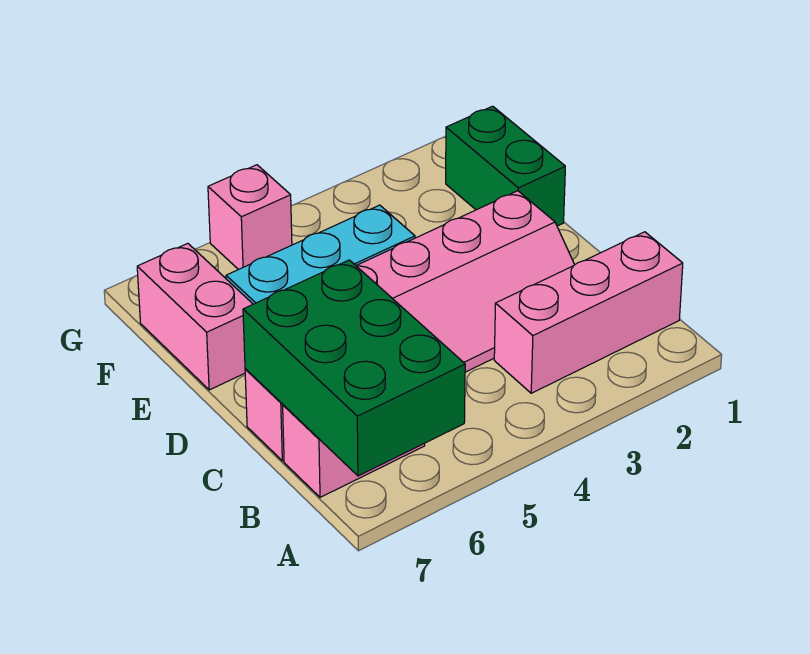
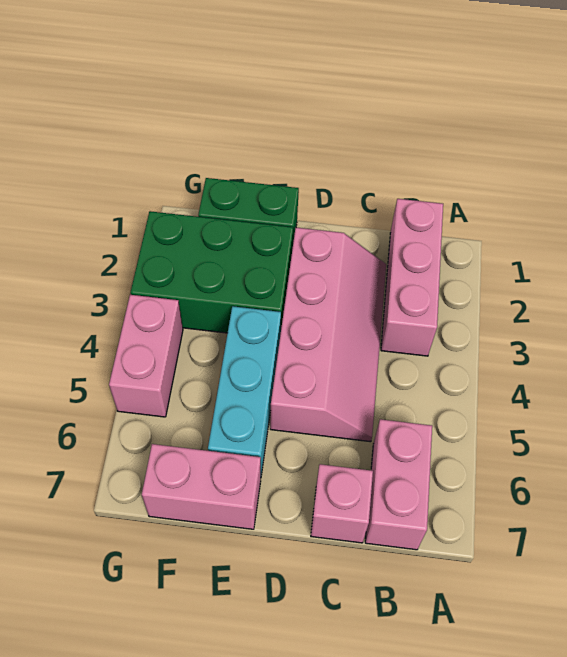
green 2x3 brick [243,260,465,476] -> green 2x3 brick moved to [130,211,293,334]
pink 1x1 brick [208,165,292,270] -> pink 1x2 brick [109,295,183,417]

